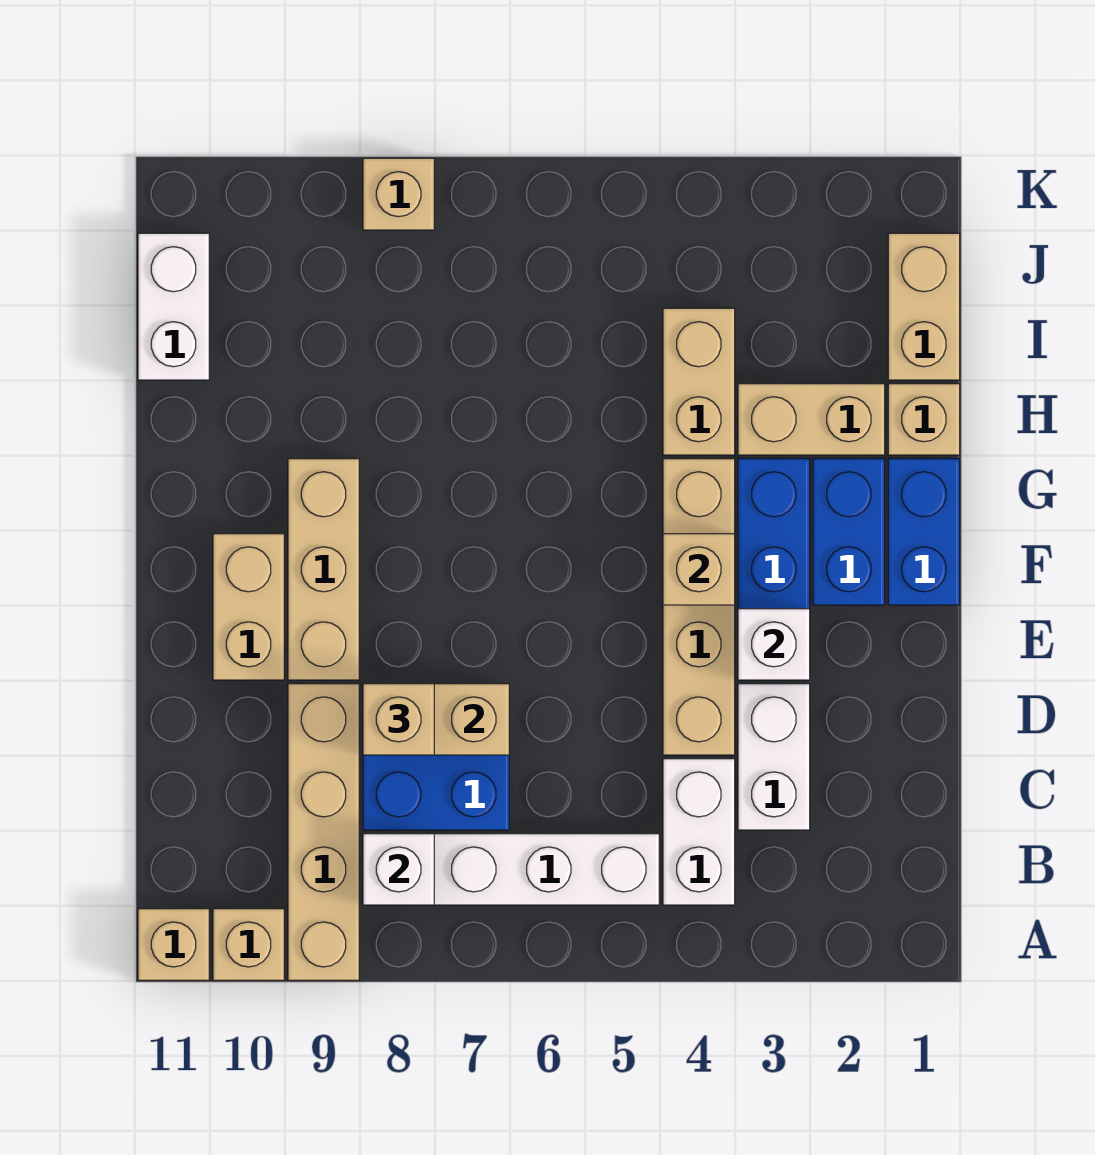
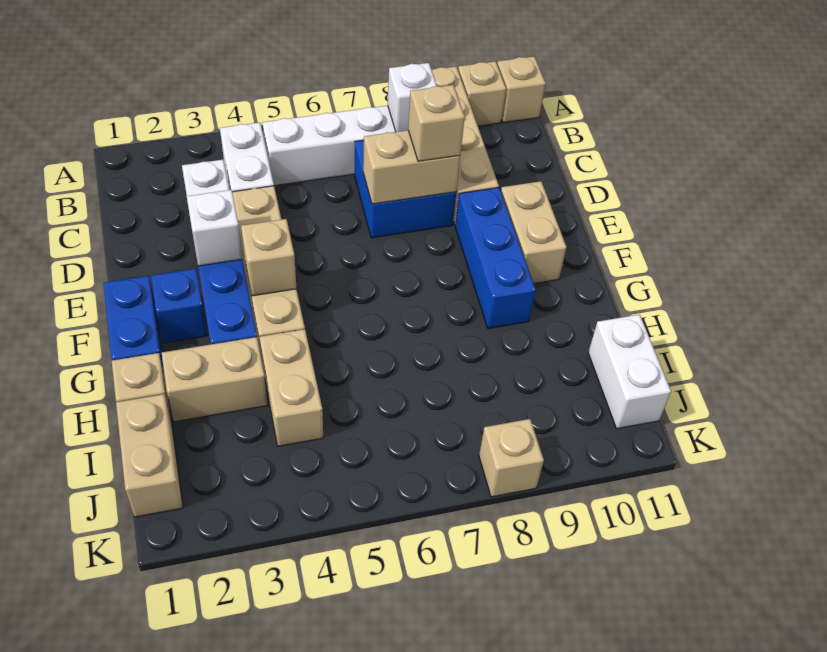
tan 1x3 brick [288,459,359,680] -> blue 1x3 brick [455,188,536,329]
blue 1x2 brick [813,459,885,605] -> blue 1x1 brick [151,269,207,343]

